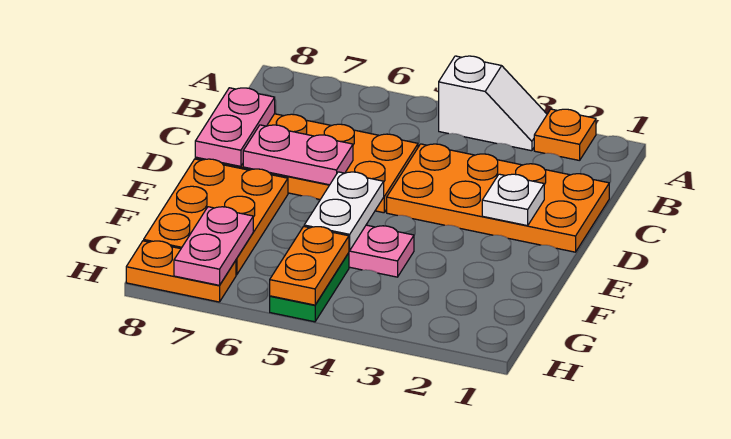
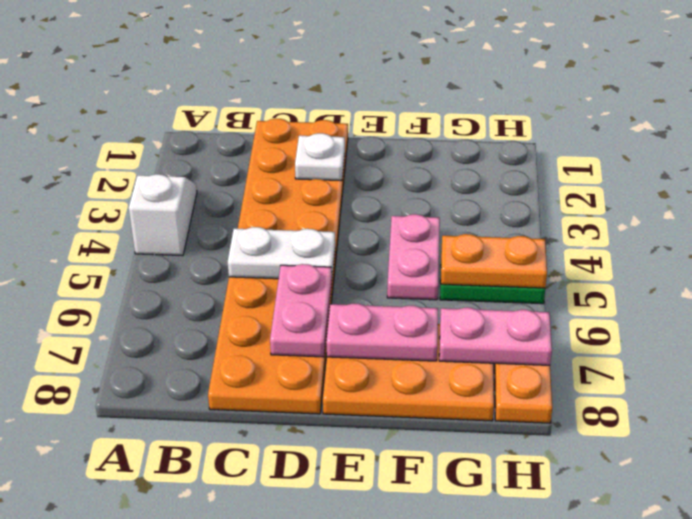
orange 1x1 plate [534,109,596,161] -> none
pink 1x2 plate [195,88,275,166] -> pink 1x2 plate moved to [326,304,438,361]
white 1x2 plate [304,172,384,251] -> white 1x2 plate moved to [228,227,335,279]

